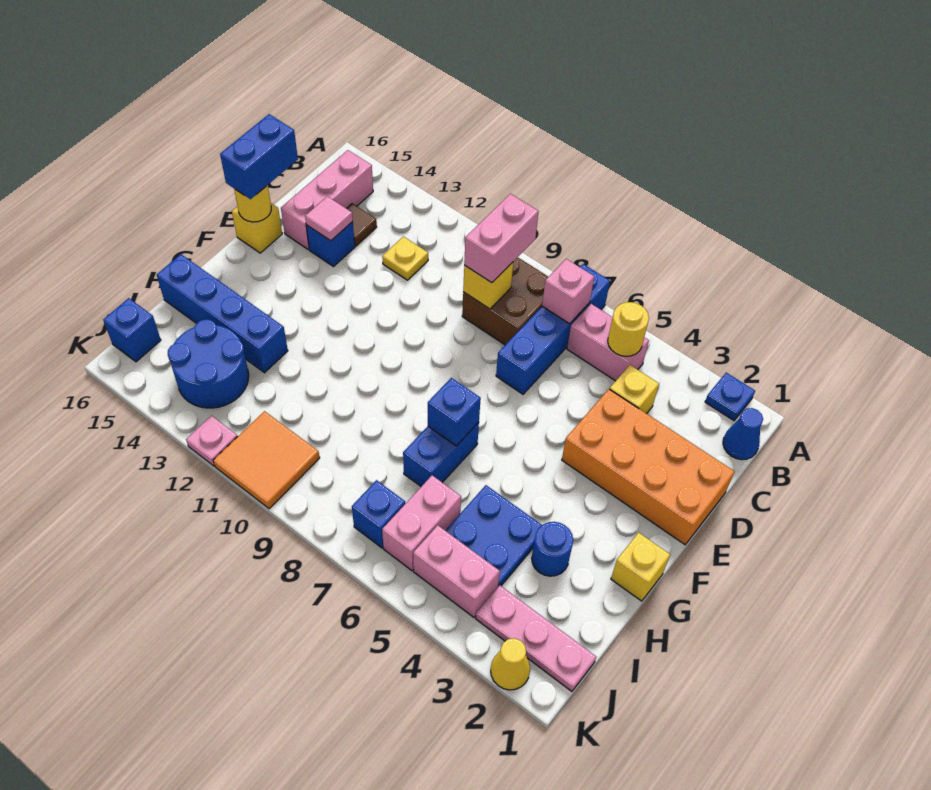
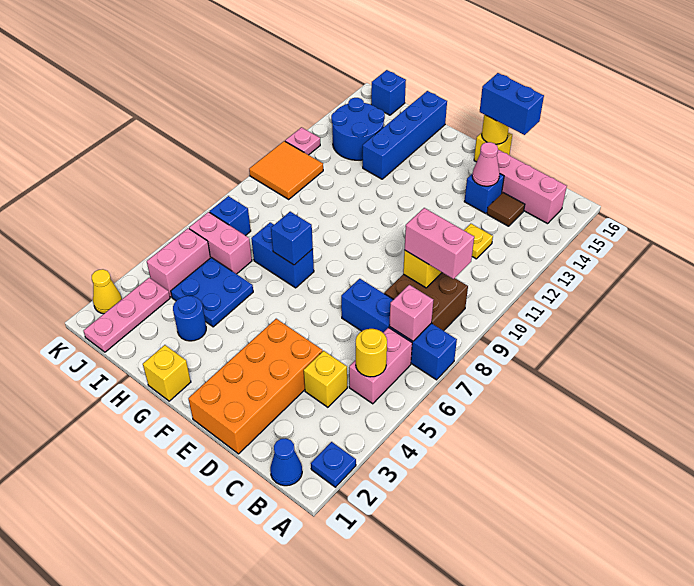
pink 1x1 tile [305,196,353,241] -> pink 1x1 cone [472,142,500,186]

